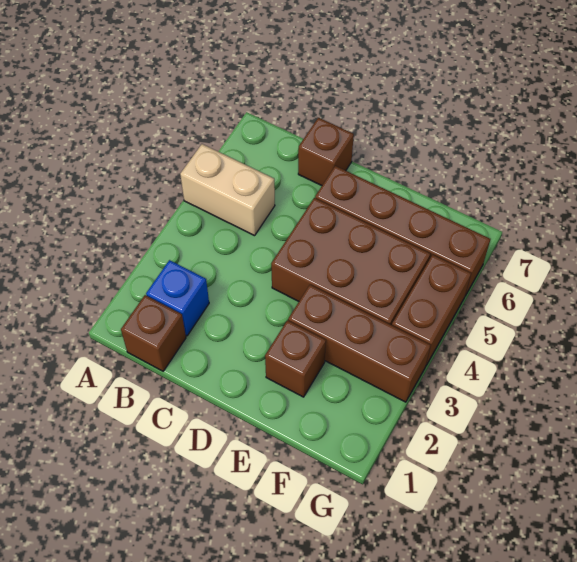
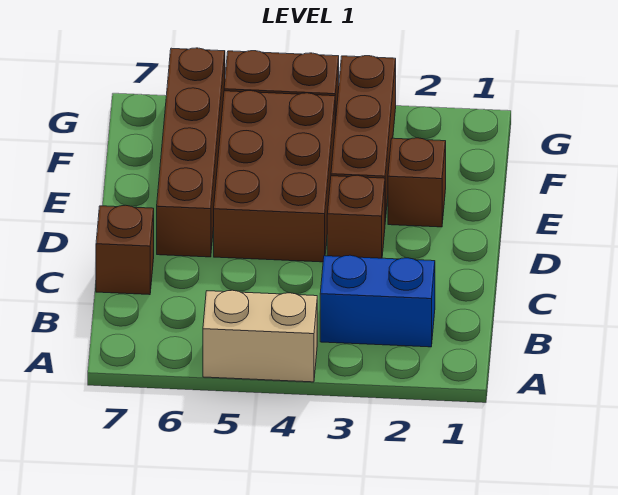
tan 1x2 brick [180,144,275,236] -> tan 1x2 brick turned to [203,290,317,382]
brown 1x1 brick [121,295,186,371] -> brown 1x1 brick moved to [327,175,385,258]
blue 1x1 brick [146,260,209,336] -> blue 1x2 brick [320,255,435,347]

